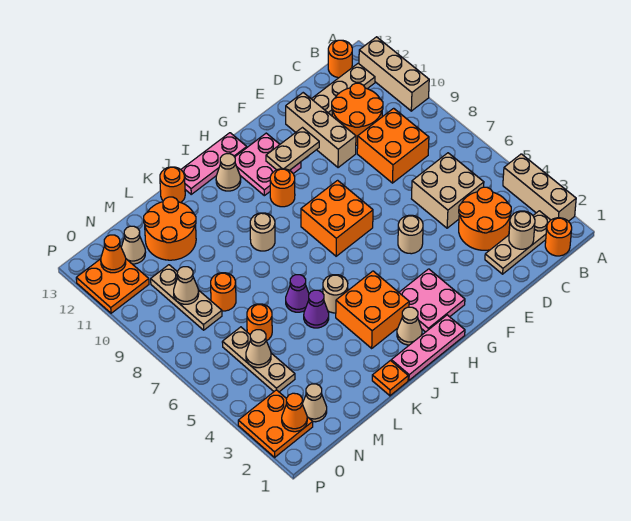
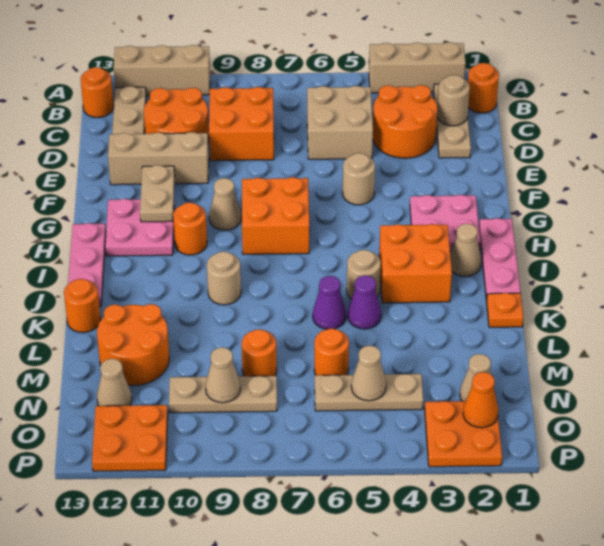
tan 1x1 cone [216,154,241,191] -> tan 1x1 cone moved to [209,178,241,230]
orange 1x1 cone [101,235,126,273] -> none

